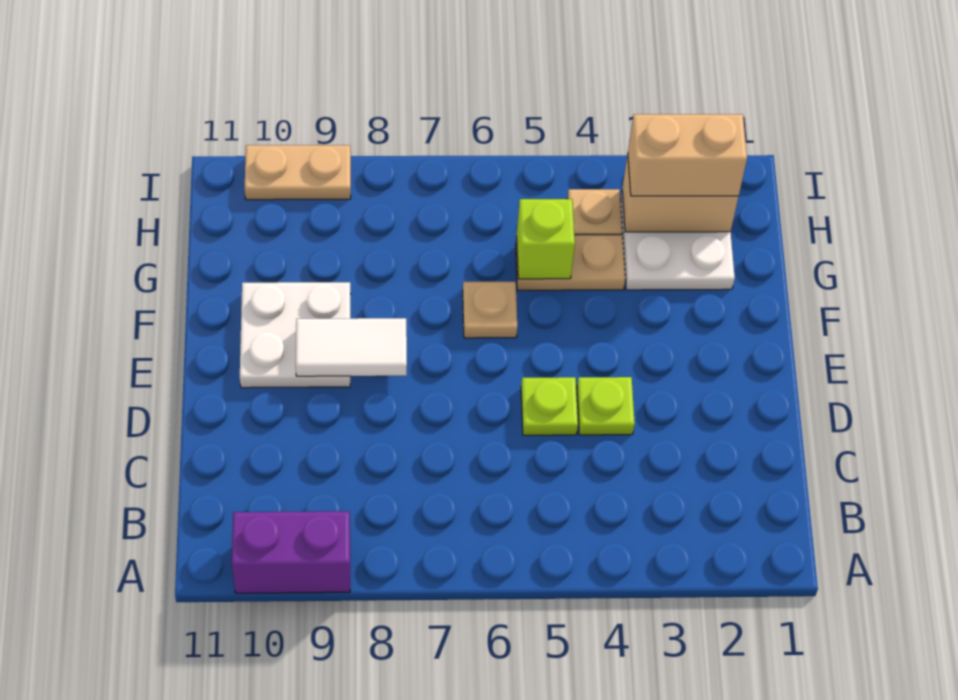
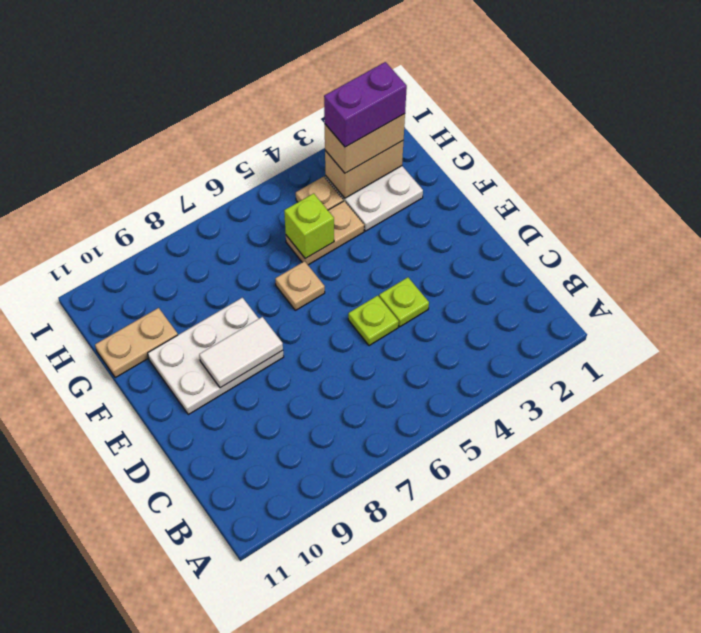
purple 1x2 brick [232,511,350,593] -> purple 1x2 brick moved to [324,62,407,147]
white 2x2 plate [240,282,350,388] -> white 2x3 plate [148,298,284,414]
tan 1x2 plate [245,145,351,200] -> tan 1x2 plate moved to [95,308,178,378]

